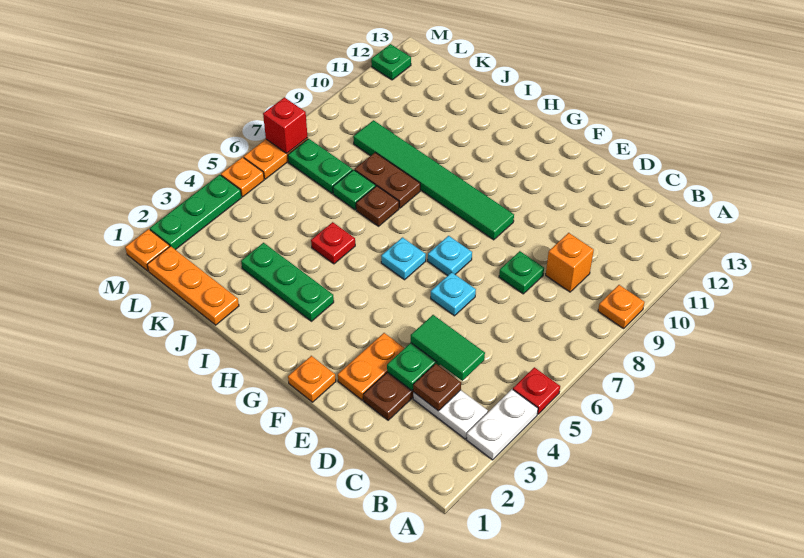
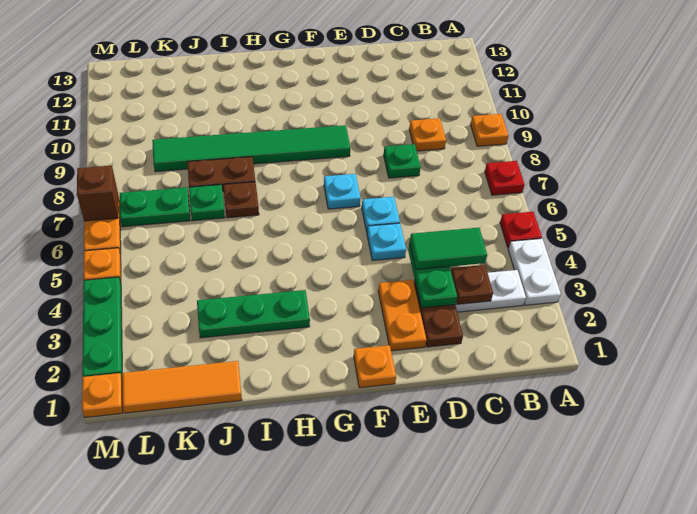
orange 1x1 brick [546,233,594,292] -> orange 1x1 plate [409,118,446,151]
cyan 1x1 plate [381,238,426,280] -> cyan 1x1 plate moved to [367,223,406,261]
red 1x1 plate [311,222,355,264] -> red 1x1 plate moved to [485,161,525,195]
orange 1x3 plate [147,246,239,325] -> orange 1x3 tile [122,361,242,413]
red 1x1 brick [263,97,308,153] -> brown 1x1 brick [77,166,118,221]
green 1x1 plate [371,44,411,80] -> none

